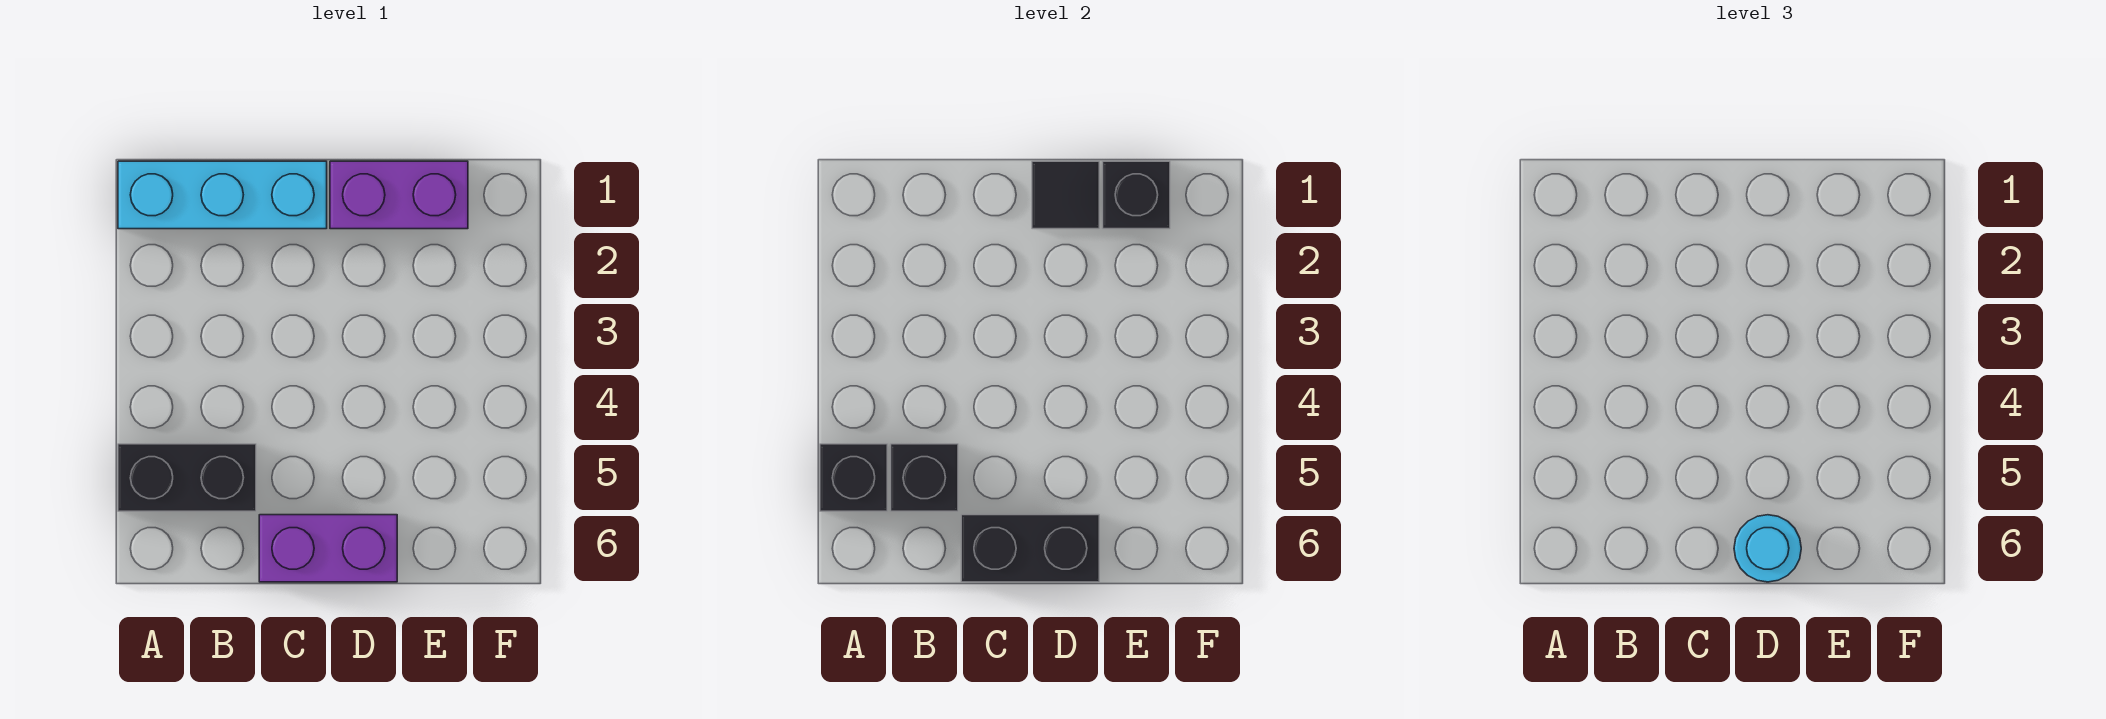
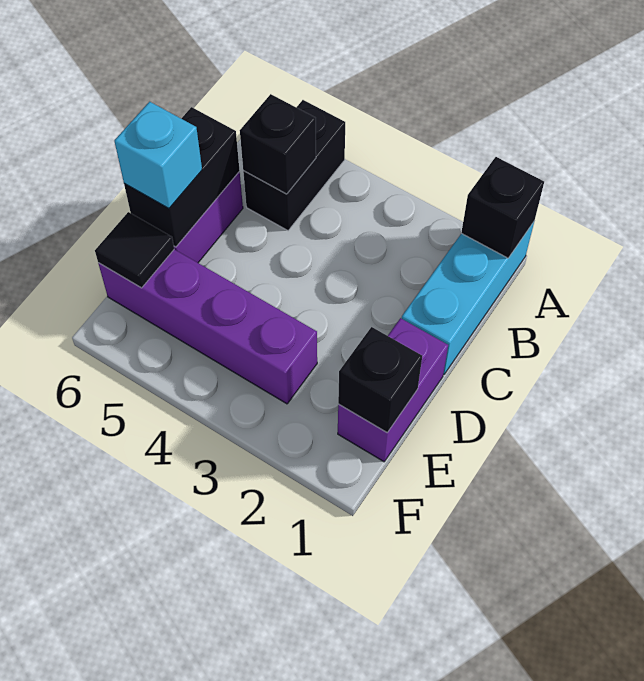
black 1x1 brick [820,444,887,511] -> black 1x1 brick moved to [461,157,544,258]
black 1x1 tile [1032,161,1099,229] -> black 1x1 tile moved to [95,212,174,288]
cyan 1x1 round brick [1734,515,1801,582] -> cyan 1x1 brick [114,102,202,208]
none -> purple 1x4 brick [98,249,317,404]

